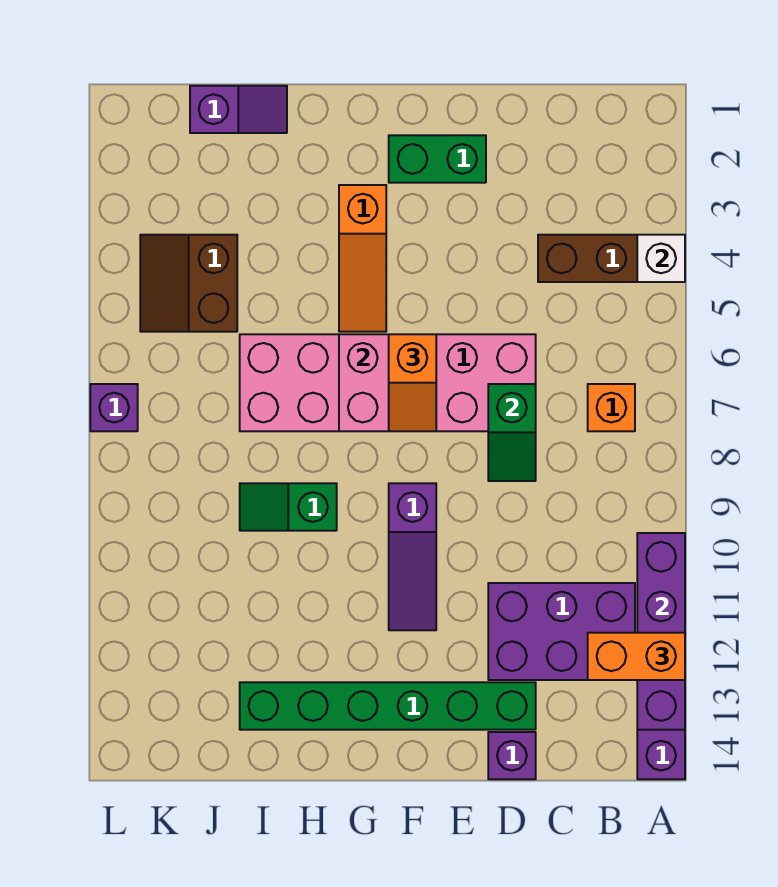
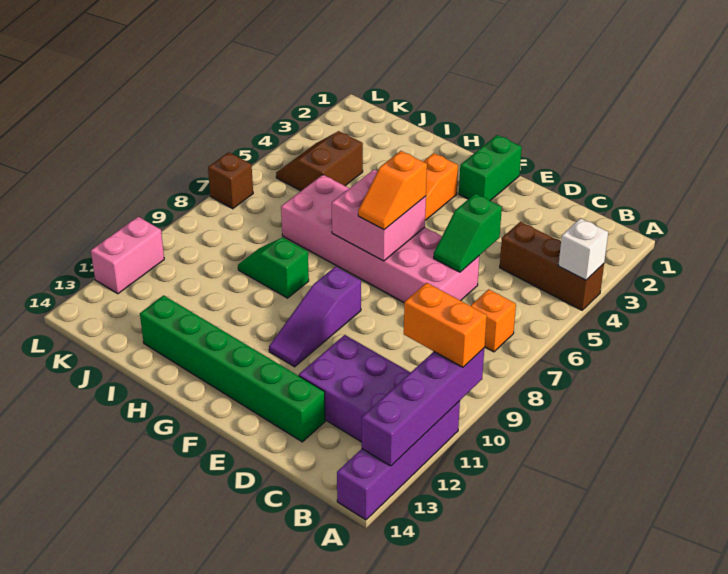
orange 1x2 brick [588,633,685,680] -> orange 1x2 brick moved to [404,283,487,367]
green 1x2 slope [488,384,536,481] -> green 1x2 slope moved to [434,194,502,272]
purple 1x1 brick [488,732,536,779] -> none
green 1x2 brick [389,135,486,183] -> green 1x2 brick turned to [459,135,522,201]
purple 1x2 slope [190,86,287,133] -> none
purple 1x1 brick [90,384,138,431] -> brown 1x1 brick [208,152,253,209]
none -> pink 1x2 brick [91,217,164,294]

